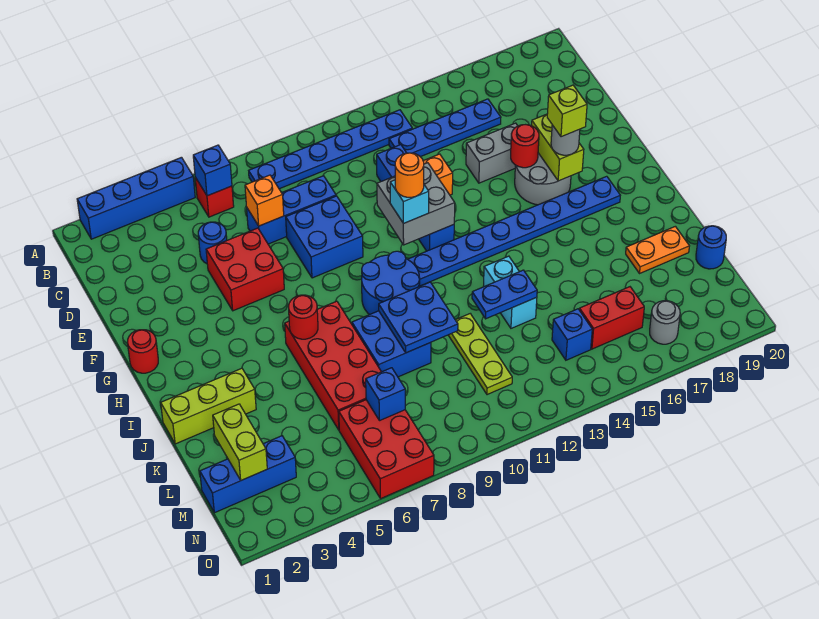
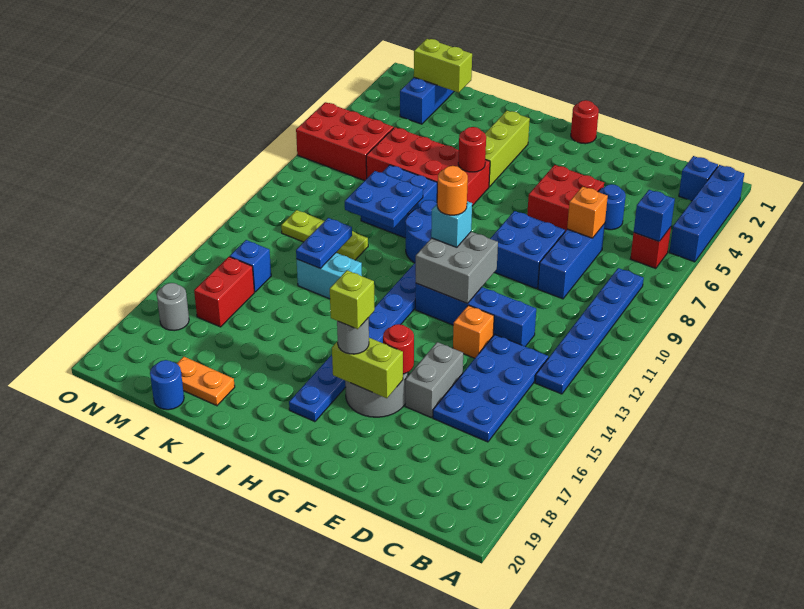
blue 1x4 plate [389,99,501,157] -> blue 2x4 plate [433,334,548,442]
lime 1x3 brick [161,368,256,444] -> lime 1x3 brick moved to [485,111,530,187]
orange 1x2 plate [626,226,689,273] -> orange 1x2 plate turned to [177,357,235,406]
blue 1x1 brick [366,368,405,421] -> blue 1x1 brick moved to [679,156,718,201]

